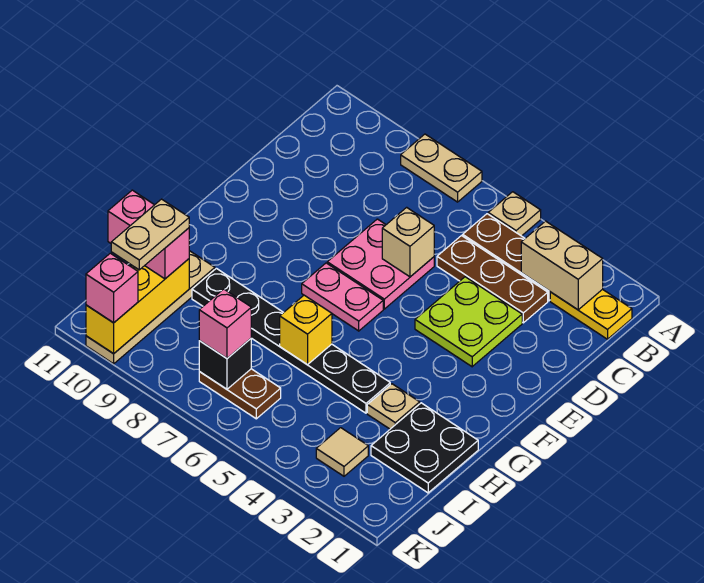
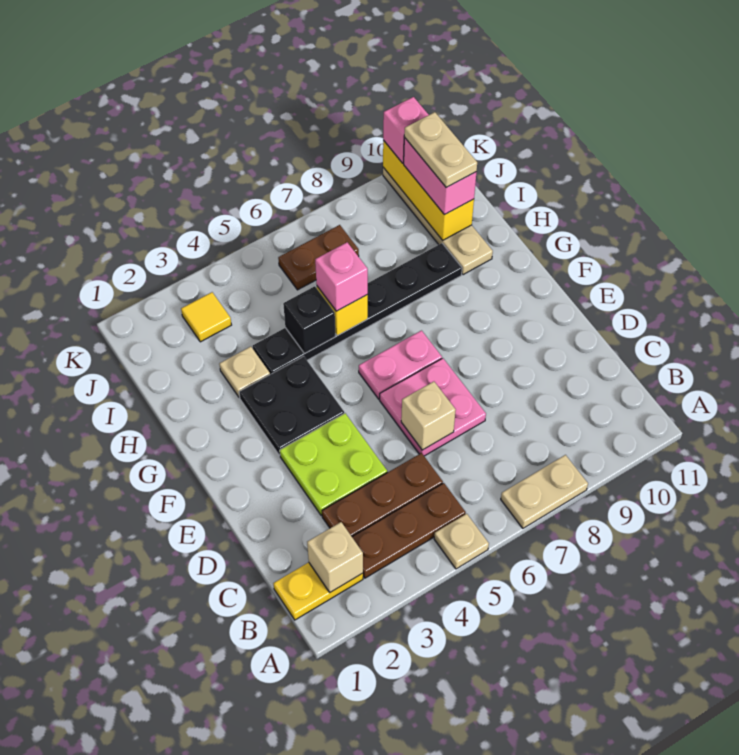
tan 1x2 brick [521,221,603,310] -> tan 1x1 brick [307,522,363,592]
black 2x2 plate [371,403,478,493] -> black 2x2 plate moved to [239,356,344,455]
pink 1x2 brick [108,190,189,279] -> pink 1x2 brick turned to [404,137,476,215]
tan 1x1 tile [316,428,368,476] -> yellow 1x1 tile [181,292,231,342]
black 1x1 brick [199,339,251,389] -> black 1x1 brick moved to [283,286,336,354]
pink 1x1 brick [199,289,251,358] -> pink 1x1 brick moved to [315,242,368,311]

